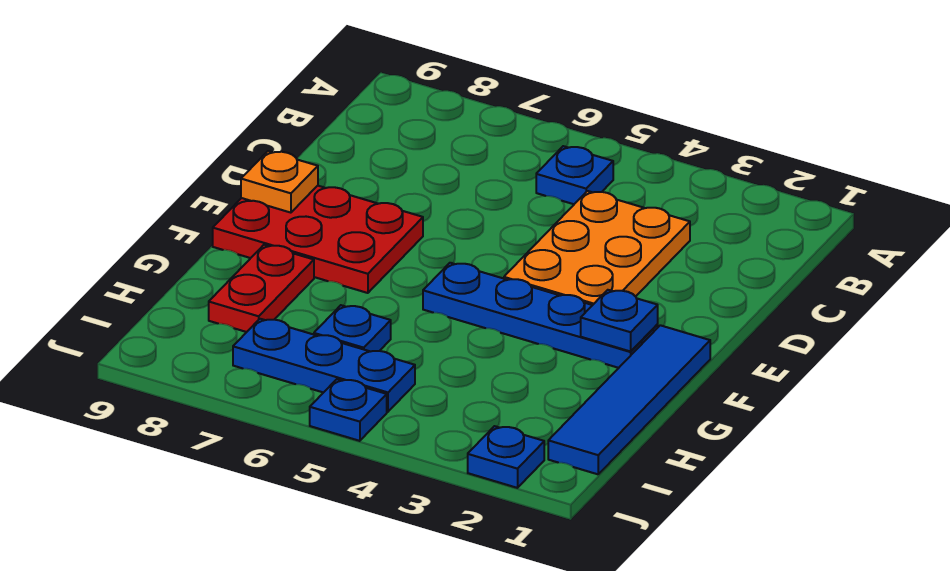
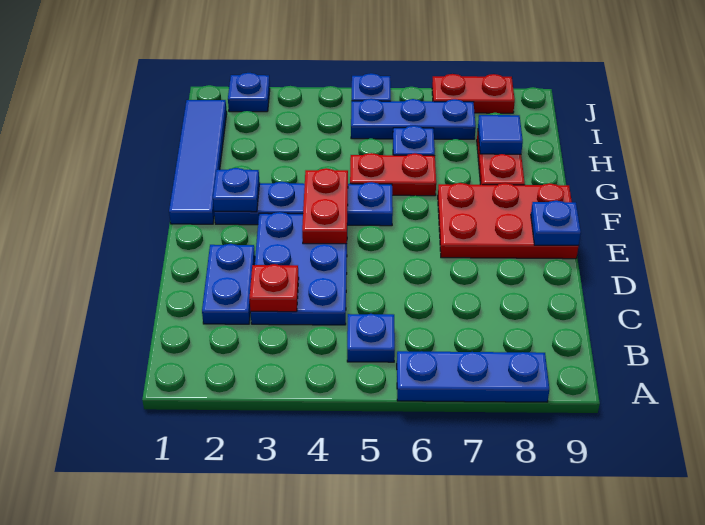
none -> blue 1x3 plate [397,351,549,402]
none -> blue 1x2 plate [202,244,255,324]
orange 2x3 plate [504,191,690,305] -> blue 2x3 plate [251,212,347,325]
none -> red 1x1 plate [249,264,299,312]
none -> red 1x2 plate [302,168,348,244]
orange 1x1 plate [241,151,318,213] -> blue 1x1 plate [531,201,581,245]
none -> red 1x2 plate [350,153,436,196]
none -> blue 1x1 tile [478,115,523,154]
none -> red 1x2 plate [432,74,515,113]

